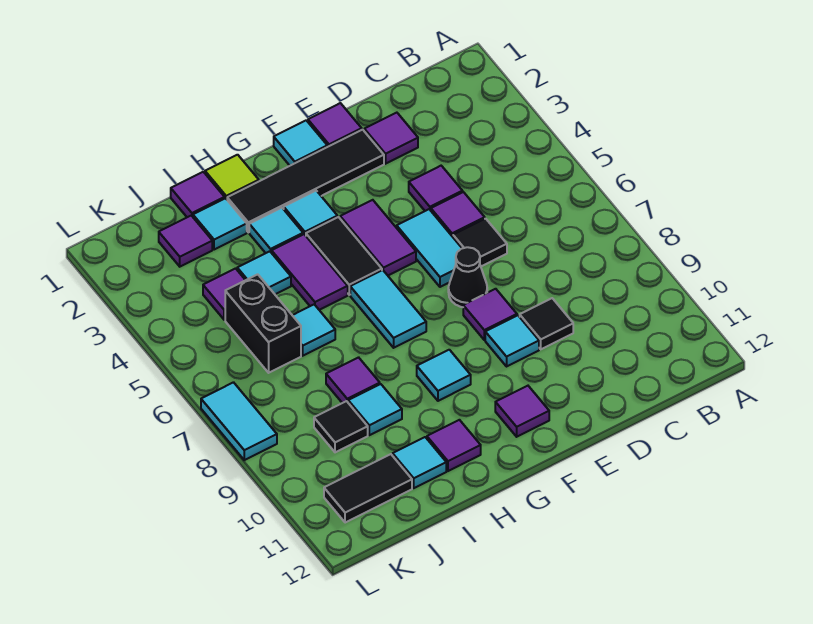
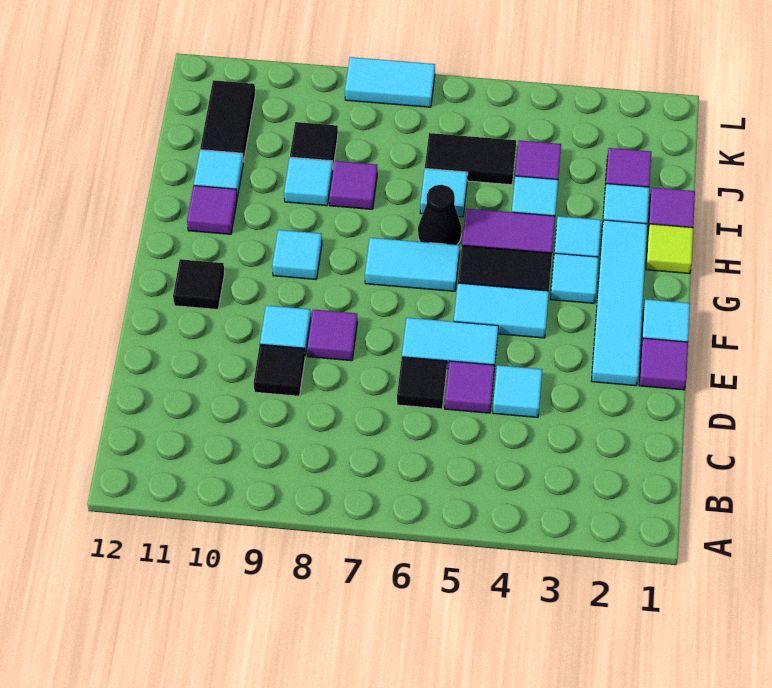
purple 1x1 tile [364,113,418,164] -> none
purple 1x1 tile [409,166,463,211] -> cyan 1x1 tile [493,365,542,417]
black 1x4 tile [227,130,384,232] -> cyan 1x4 tile [592,220,647,386]
black 1x1 cone [448,247,487,307] -> black 1x1 cone moved to [418,185,461,245]
purple 1x2 tile [340,200,416,275] -> cyan 1x2 tile [454,283,549,338]
purple 1x1 tile [495,386,549,437] -> black 1x1 tile [173,259,225,310]
black 1x2 brick [225,274,301,373] -> black 1x2 tile [425,133,516,185]

